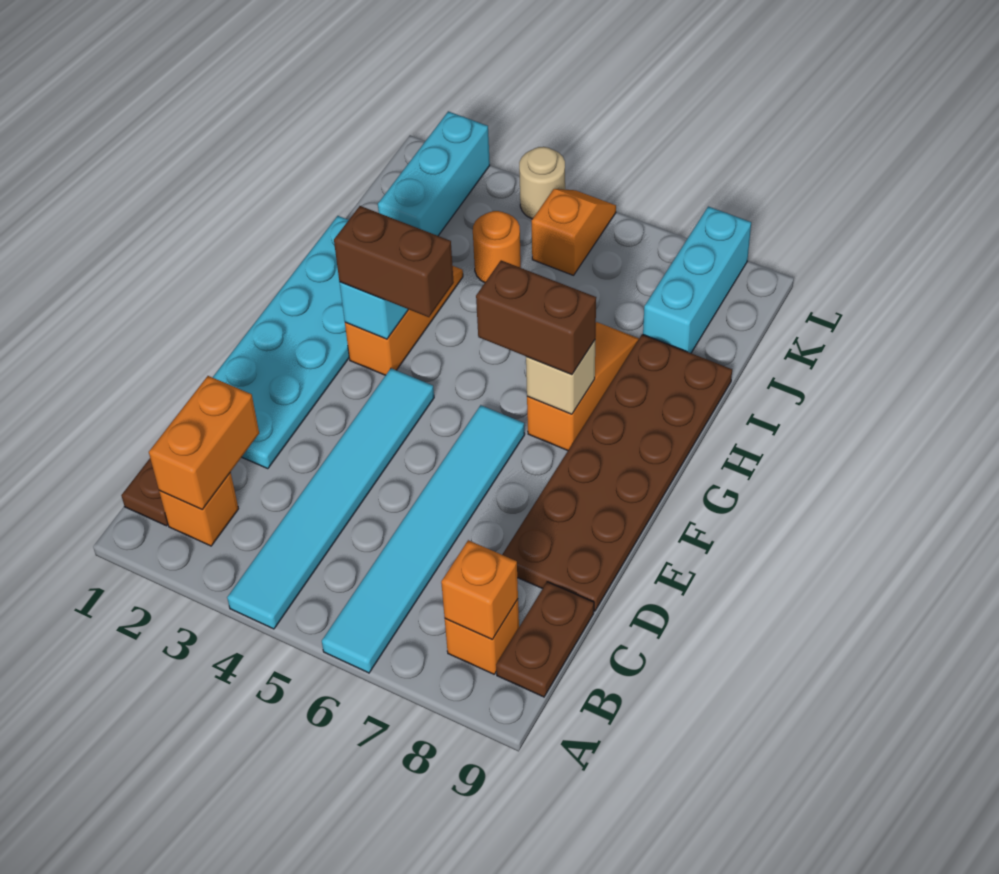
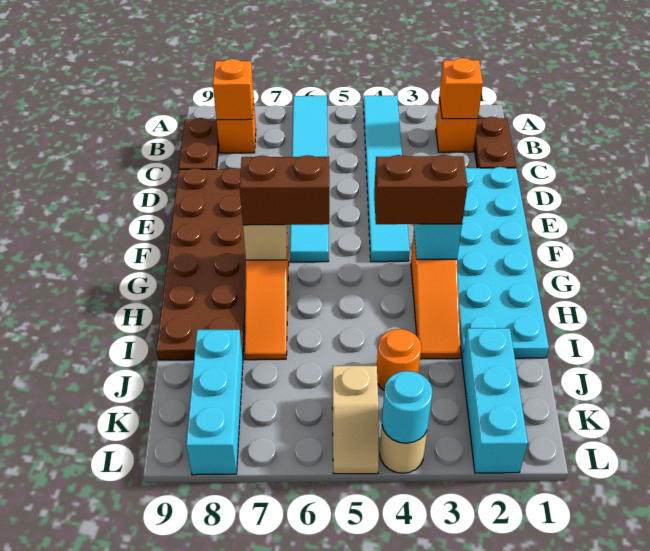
orange 1x2 brick [149,376,259,510] -> orange 1x1 brick [439,58,483,119]
orange 1x2 slope [532,189,616,275] -> tan 1x2 slope [332,366,379,474]
none -> cyan 1x1 round brick [382,371,433,443]

